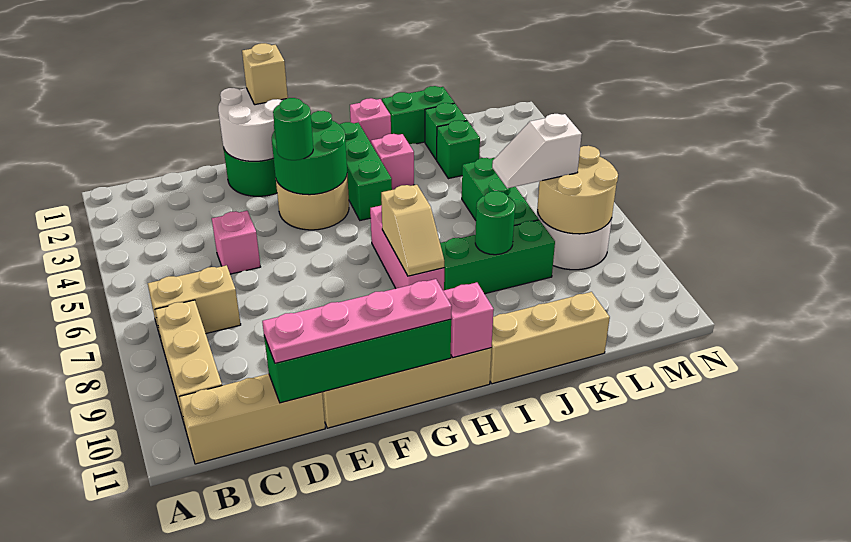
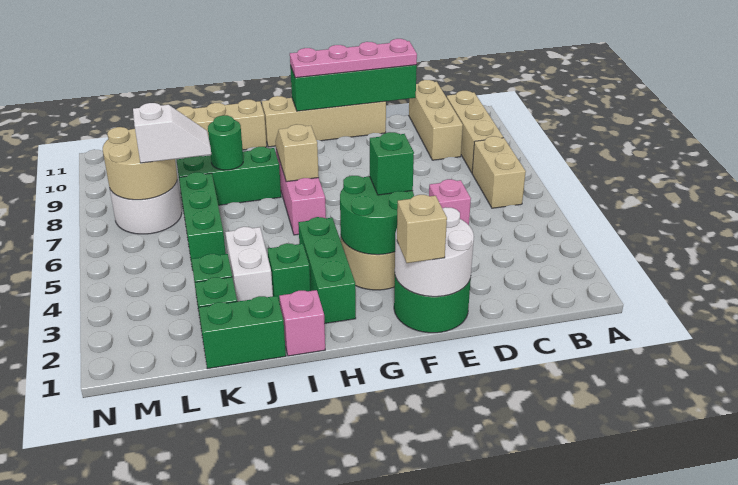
tan 1x2 brick [148,265,241,339] -> tan 1x2 brick turned to [472,136,526,208]
tan 1x3 brick [179,374,325,464] -> tan 1x3 brick turned to [409,80,463,160]
green 1x1 round brick [273,98,313,160] -> green 1x1 brick [370,132,414,195]
pink 1x1 brick [443,282,494,358] -> none
pink 1x1 brick [371,134,414,190] -> green 1x1 brick [268,243,311,304]
none -> white 1x2 brick [225,227,273,301]

